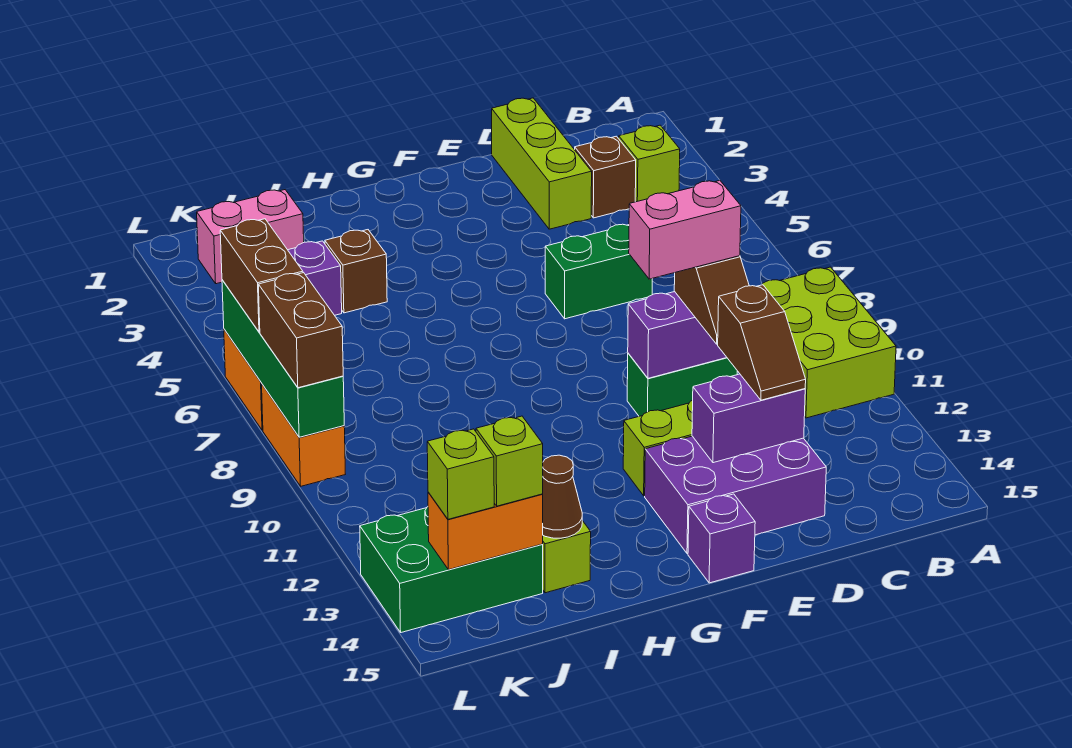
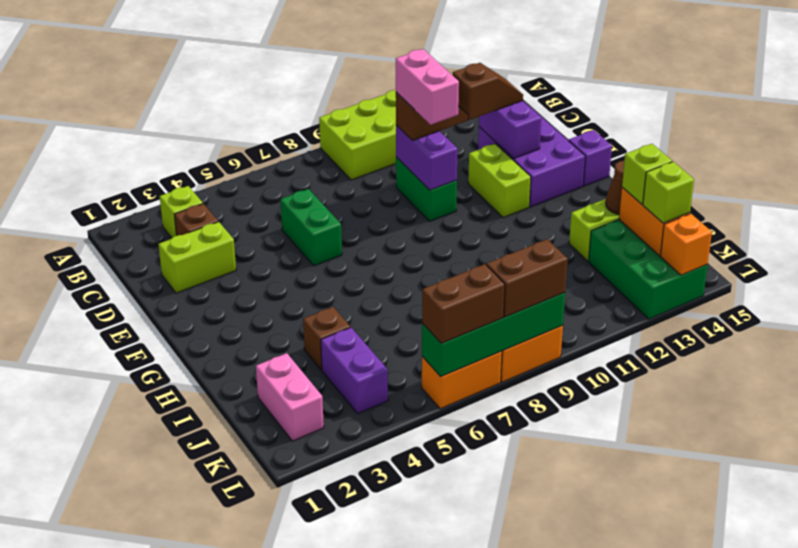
lime 1x3 brick [492,98,592,229] -> lime 1x2 brick [158,222,236,293]
none -> orange 1x1 brick [661,214,712,275]

